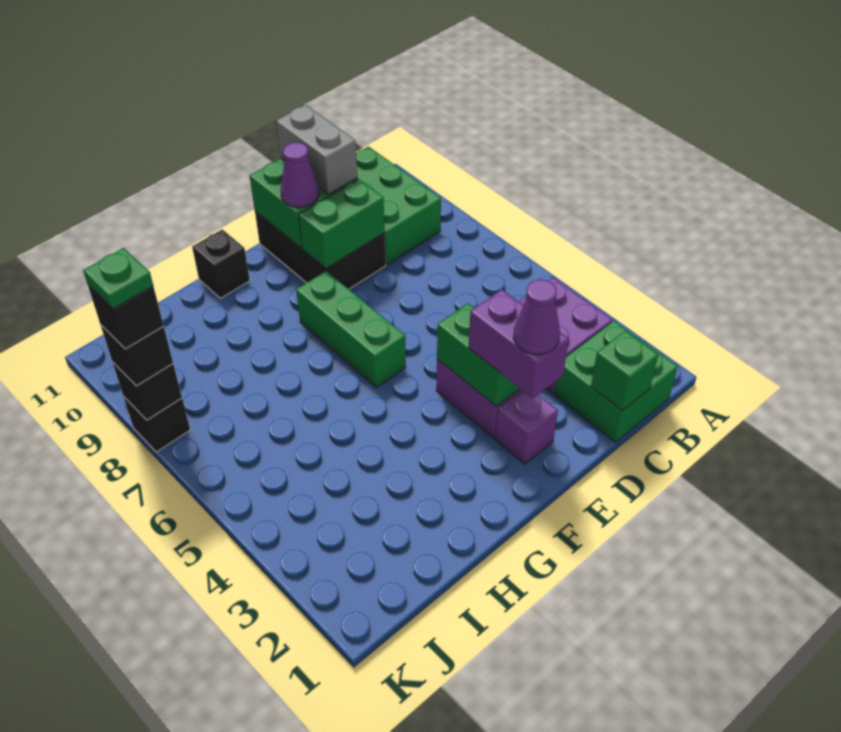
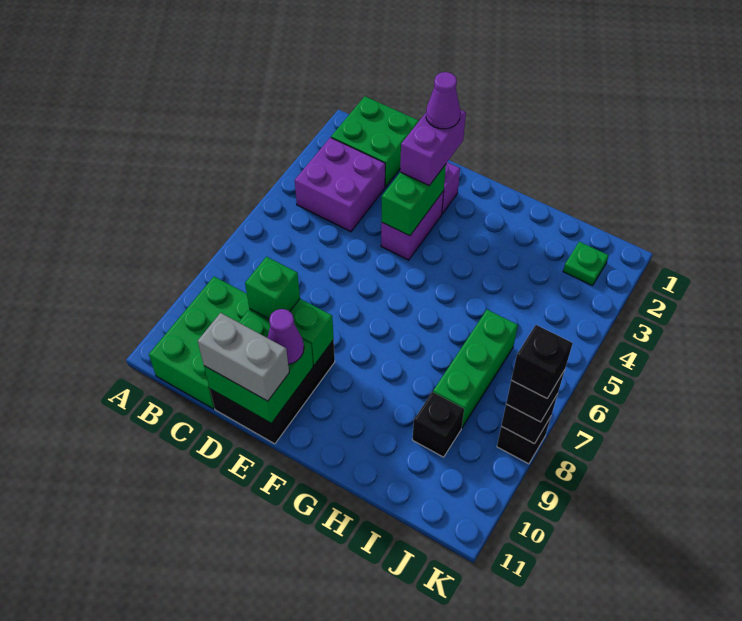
green 1x1 brick [591,331,658,411] -> green 1x1 brick moved to [245,257,300,319]
grey 1x2 brick [276,105,357,194] -> grey 1x2 brick turned to [198,313,289,401]
green 1x3 brick [296,271,406,388] -> green 1x3 brick moved to [433,310,518,427]
black 1x1 brick [192,229,250,298] -> black 1x1 brick moved to [412,392,464,457]
green 1x1 plate [83,248,153,309] -> green 1x1 plate moved to [563,242,609,286]

